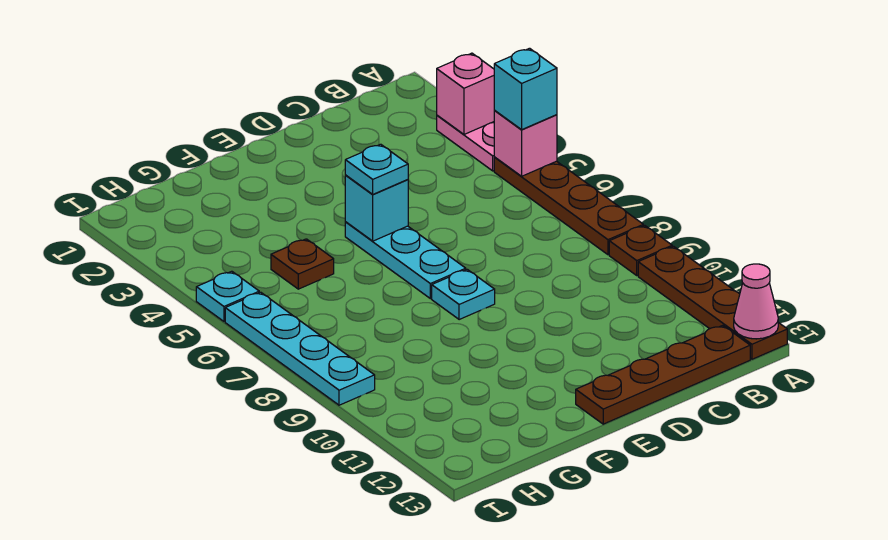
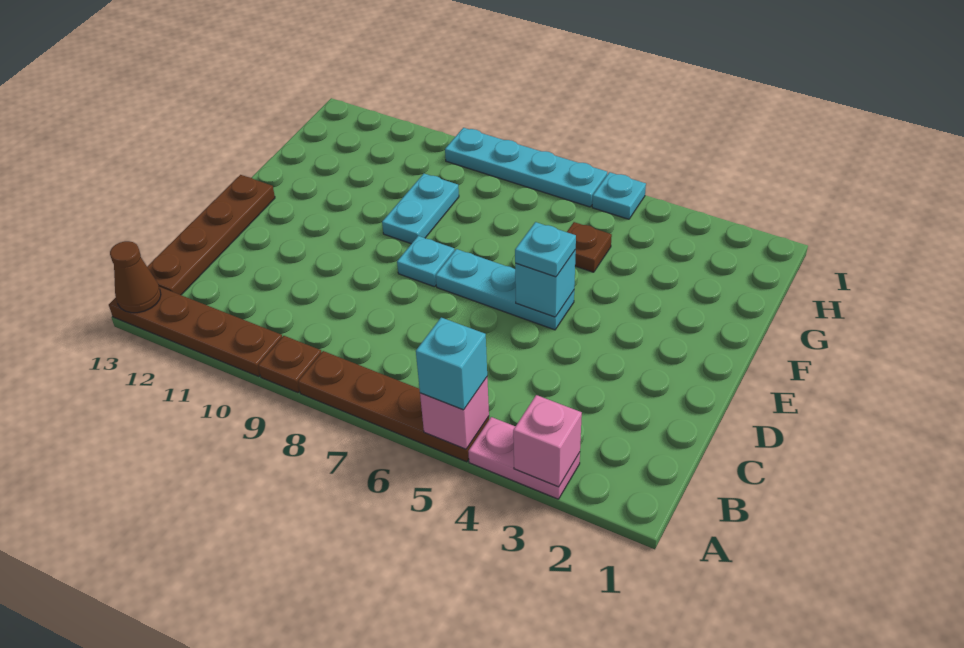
pink 1x1 cone [734,264,778,339] -> brown 1x1 cone [110,241,161,313]
none -> cyan 1x2 plate [382,174,459,244]

